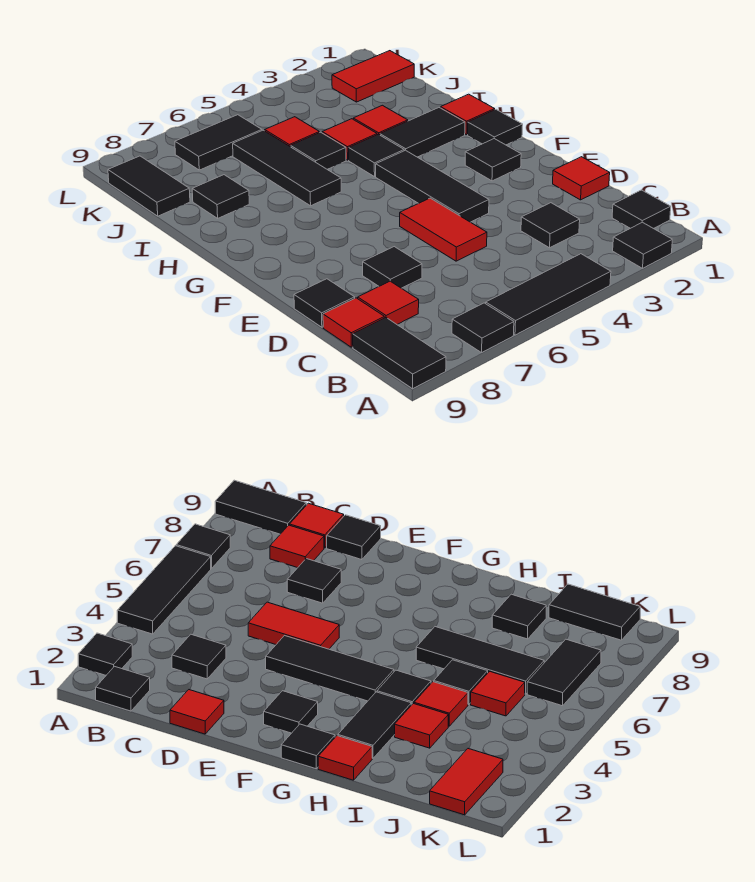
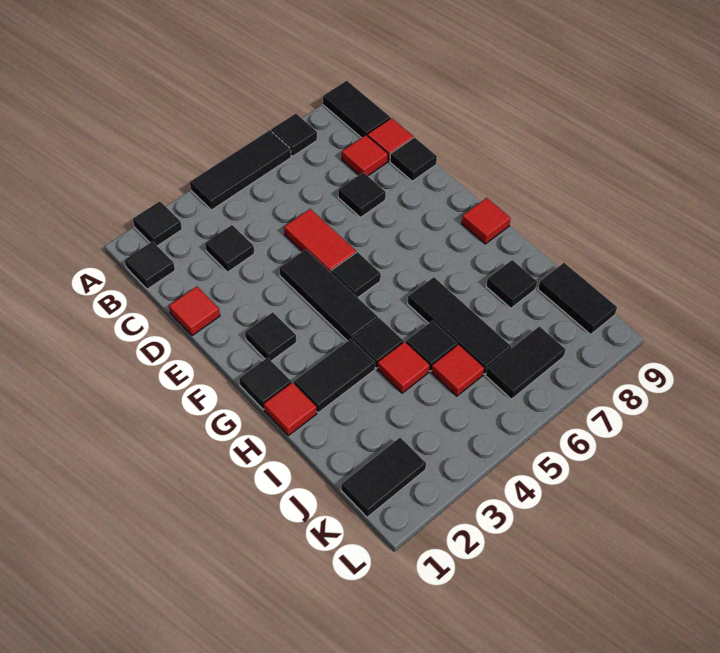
none -> black 1x1 tile [331,252,381,297]
red 1x1 tile [353,105,408,135] -> red 1x1 tile moved to [462,198,511,244]
red 1x2 tile [332,51,414,102] -> black 1x2 tile [341,438,426,517]

